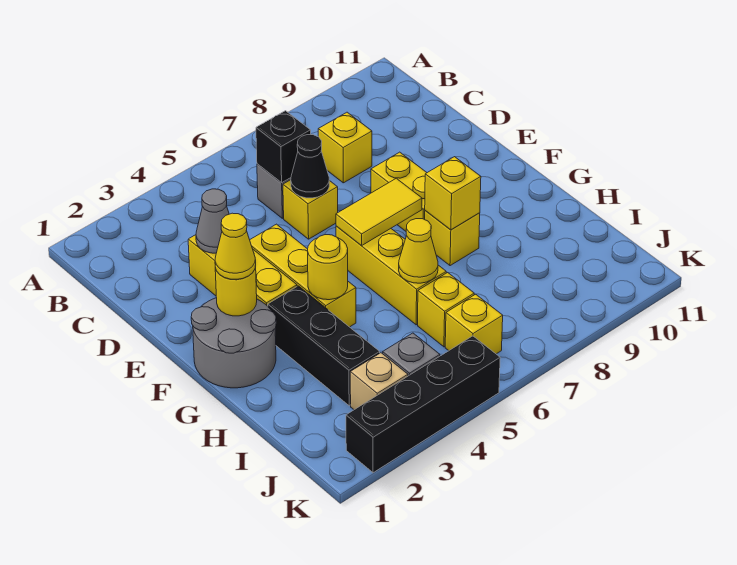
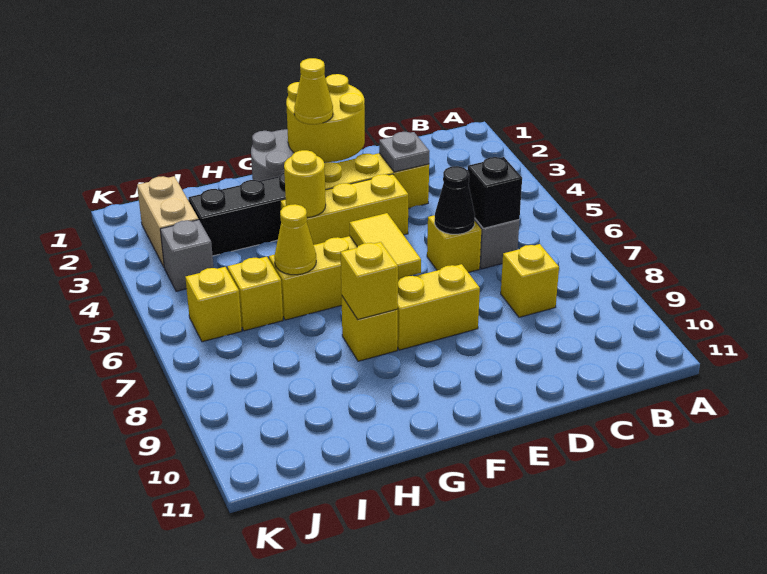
grey 1x1 cone [196,189,229,253] -> grey 1x1 plate [379,132,430,172]
yellow 1x1 round brick [215,266,257,316] -> yellow 2x2 round brick [286,74,365,162]
tan 1x1 brick [350,353,408,410] -> tan 1x2 brick [137,176,198,267]
black 1x4 brick [346,336,500,473] -> none

